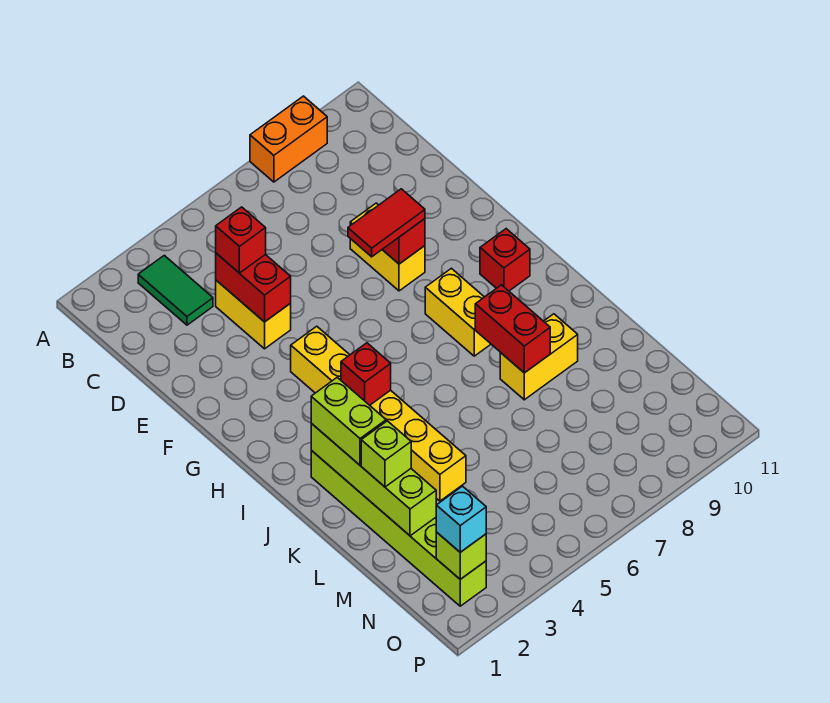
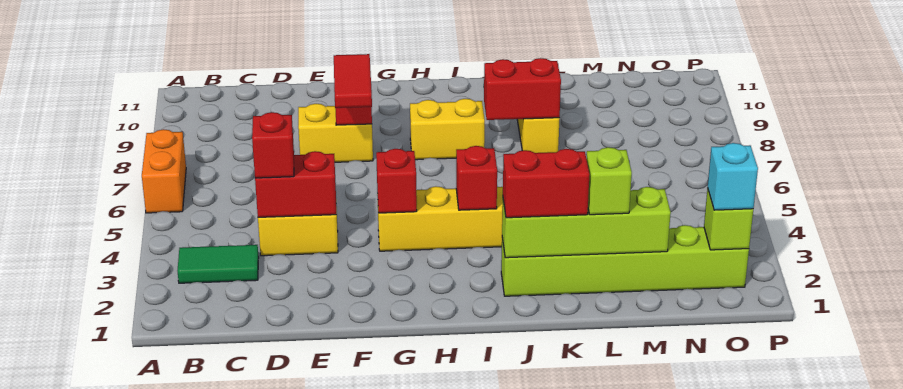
orange 1x2 brick [250,96,327,182] -> orange 1x2 brick moved to [142,129,186,213]
red 1x1 brick [480,229,530,291] -> red 1x1 brick moved to [376,149,417,213]
lime 1x2 brick [311,377,386,465] -> red 1x2 brick [503,149,590,218]

